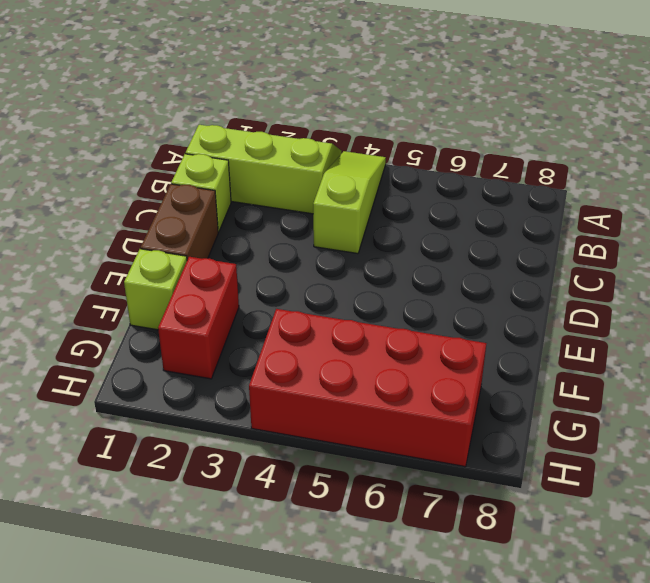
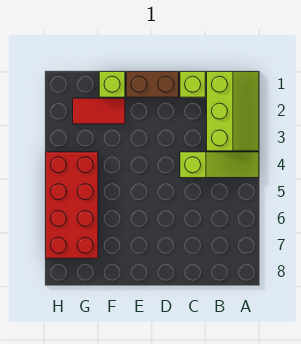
red 1x2 brick [158,257,239,379] -> red 1x2 tile [73,98,125,124]

